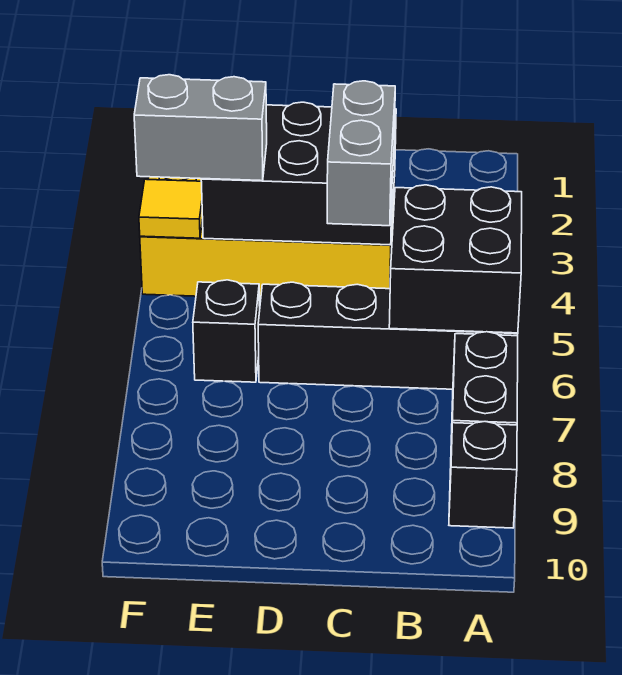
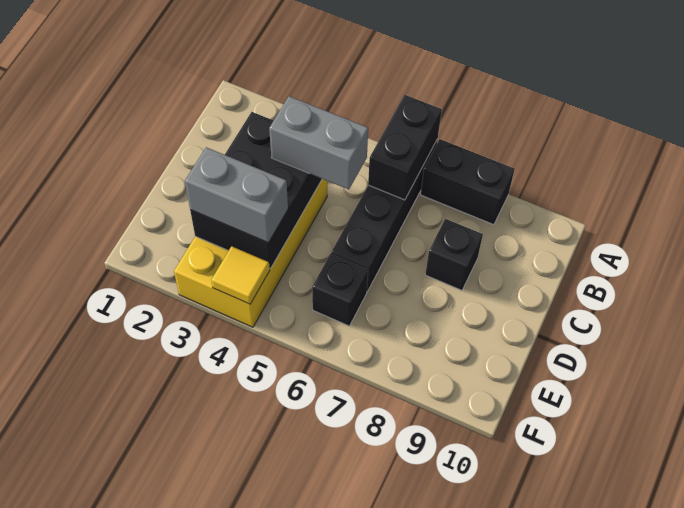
black 2x2 brick [389,185,522,333] -> black 1x2 brick [368,95,442,200]
black 1x1 brick [449,422,517,528] -> black 1x1 brick moved to [425,219,483,290]
grey 1x2 brick [134,75,267,181] -> grey 1x2 brick turned to [185,147,288,243]

